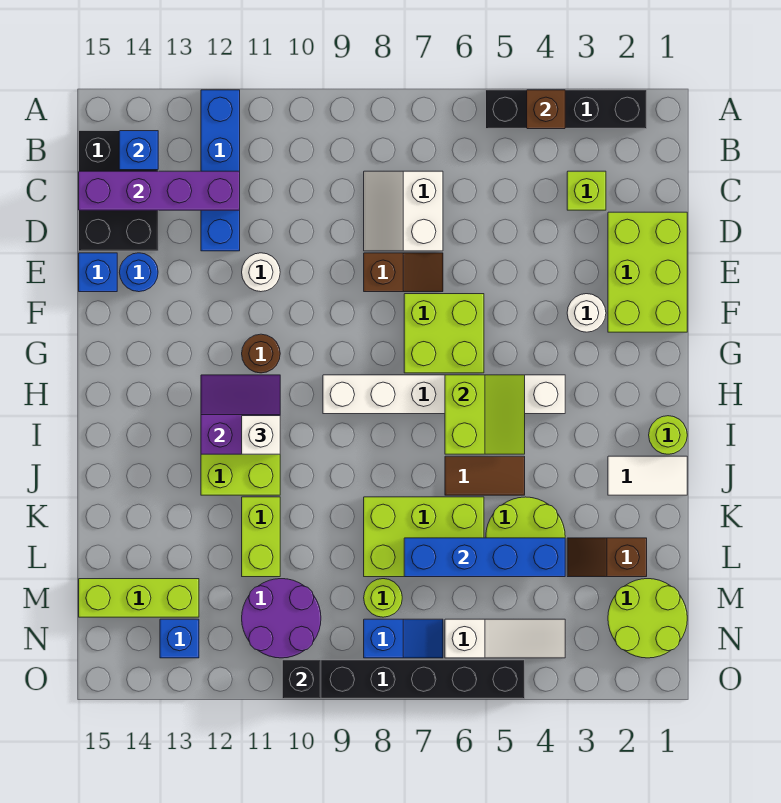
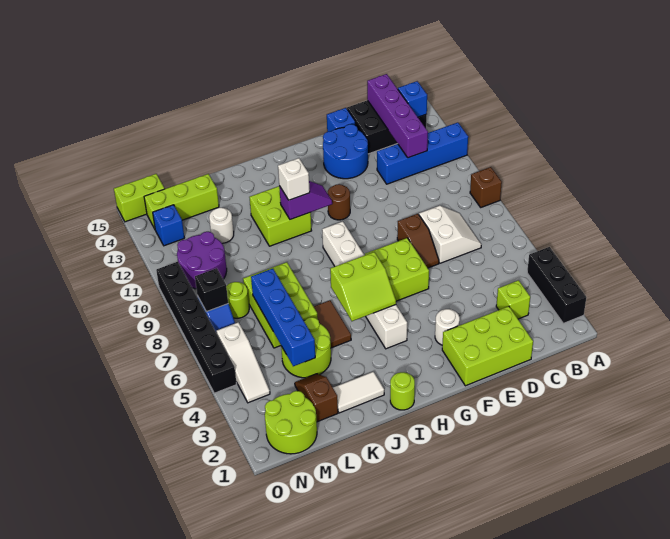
black 1x4 brick [486,90,647,129] -> black 1x3 brick [527,247,586,323]
brown 1x1 brick [527,90,565,129] -> brown 1x1 brick moved to [470,167,502,207]
white 2x2 slope [364,171,443,251] -> white 2x2 slope turned to [419,206,481,263]
white 1x1 round brick [242,253,280,292] -> white 1x1 round brick moved to [209,208,234,243]
blue 1x1 round brick [119,253,158,292] -> blue 2x2 round brick [323,124,368,179]
purple 2x2 slope [201,375,280,454] -> purple 1x2 slope [279,181,332,220]
white 1x2 tile [608,456,687,495] -> white 1x2 tile turned to [333,372,384,413]
lime 1x2 brick [242,497,280,577] -> lime 1x2 brick moved to [114,174,165,222]
lime 1x3 brick [79,579,199,617] -> lime 1x3 brick turned to [144,174,219,229]
black 1x1 brick [282,660,321,699] -> black 1x1 brick moved to [195,268,228,312]

